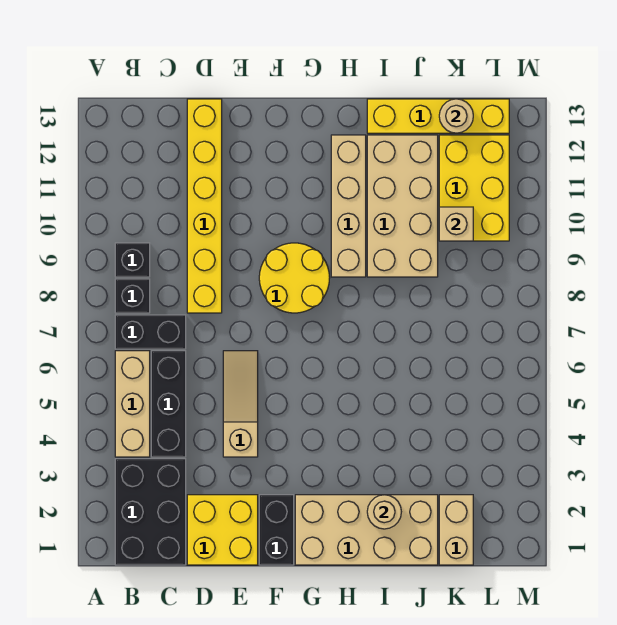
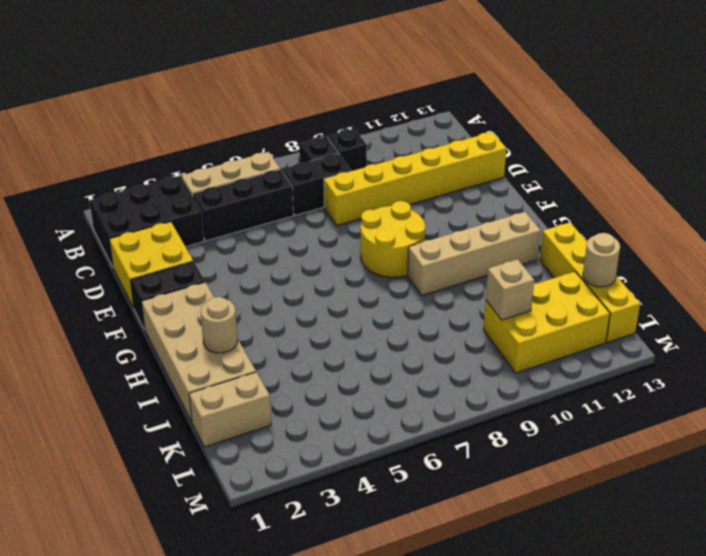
black 1x2 brick [115,315,186,349] -> black 1x2 brick turned to [282,153,351,215]
tan 1x3 slope [223,351,258,457] -> none
tan 2x4 brick [367,135,438,277] -> none

